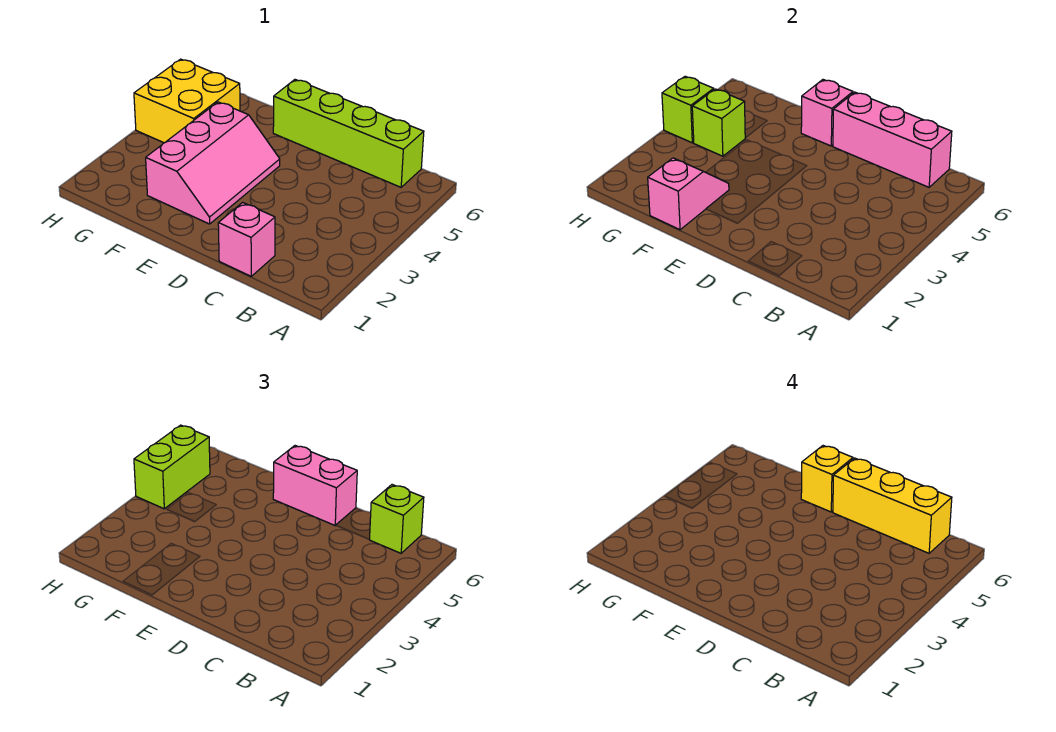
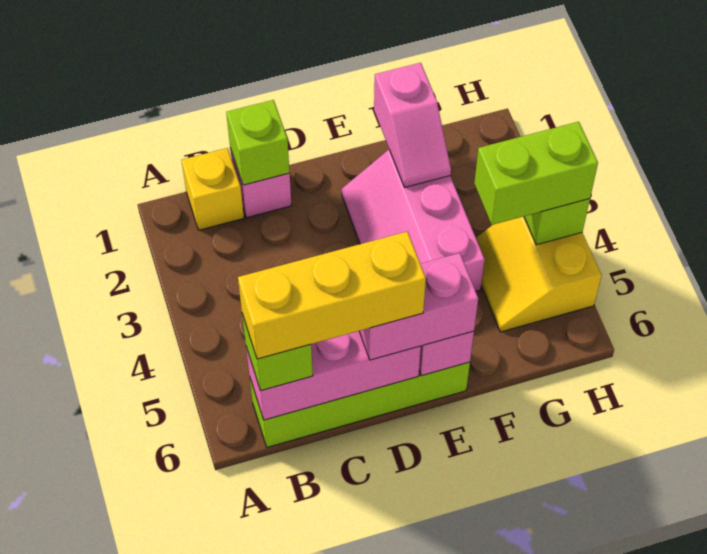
yellow 1x1 brick [801,446,853,512] -> yellow 1x1 brick moved to [181,148,244,230]
yellow 2x2 brick [134,59,240,143] -> yellow 2x2 slope [476,216,602,332]
lime 1x1 brick [692,89,745,156] -> lime 1x1 brick moved to [226,100,290,185]
lime 1x2 brick [134,425,210,509] -> lime 1x2 brick turned to [474,122,598,225]

